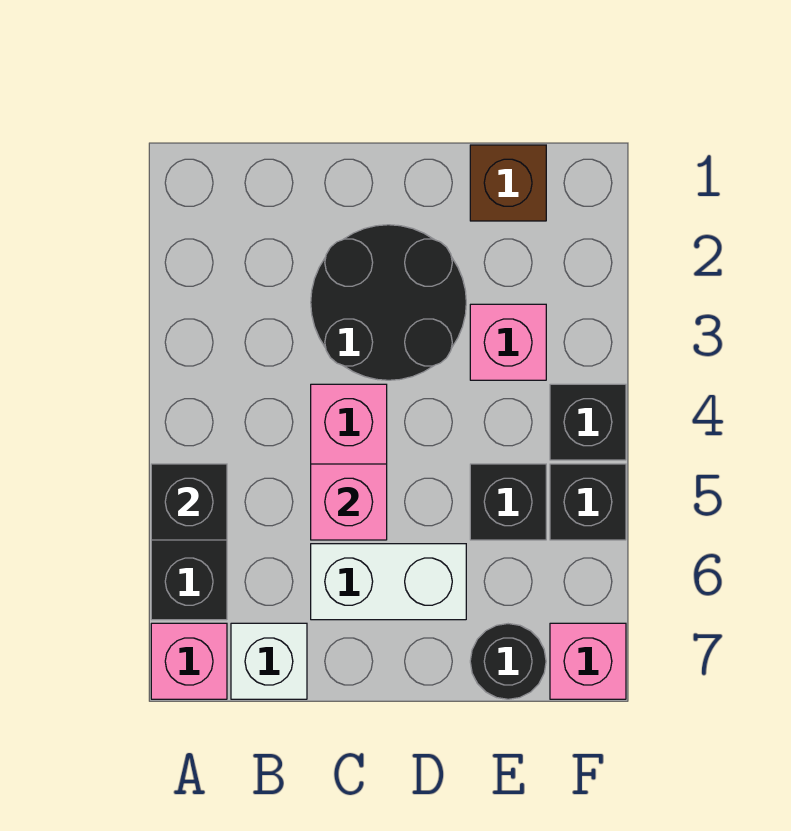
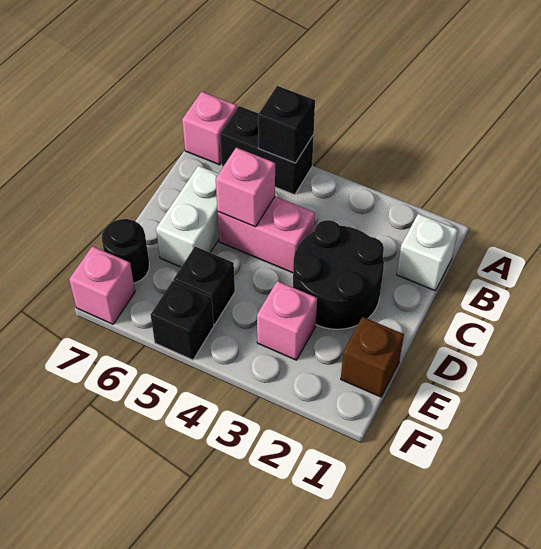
white 1x1 brick [231,623,307,699] -> white 1x1 brick moved to [397,214,458,291]
black 1x1 brick [550,384,626,460] -> none

